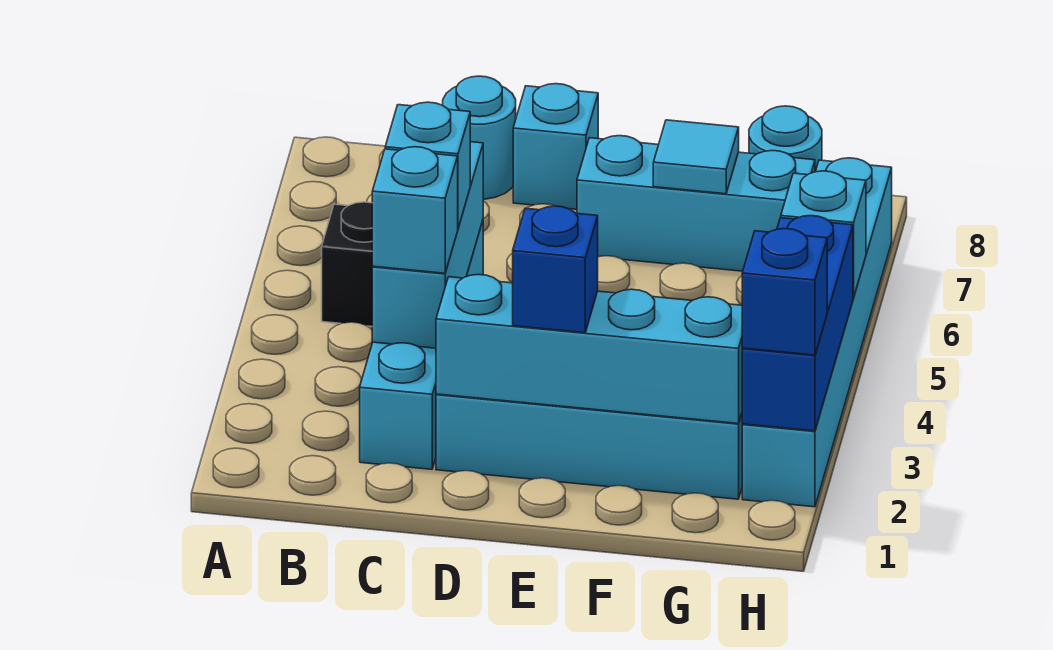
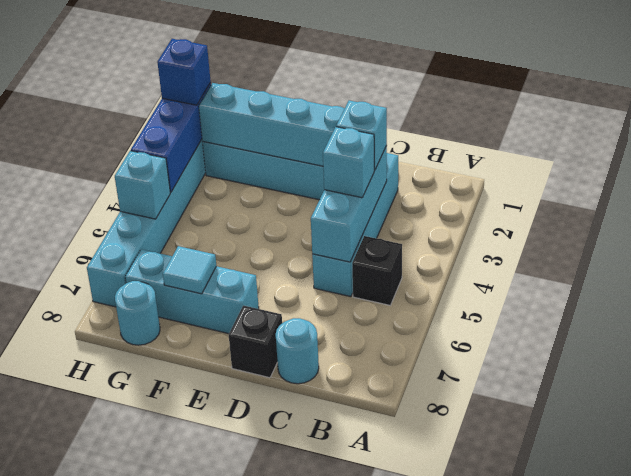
cyan 1x1 brick [513,84,598,209] -> black 1x1 brick [229,305,282,378]
blue 1x1 brick [513,206,598,333] -> none

